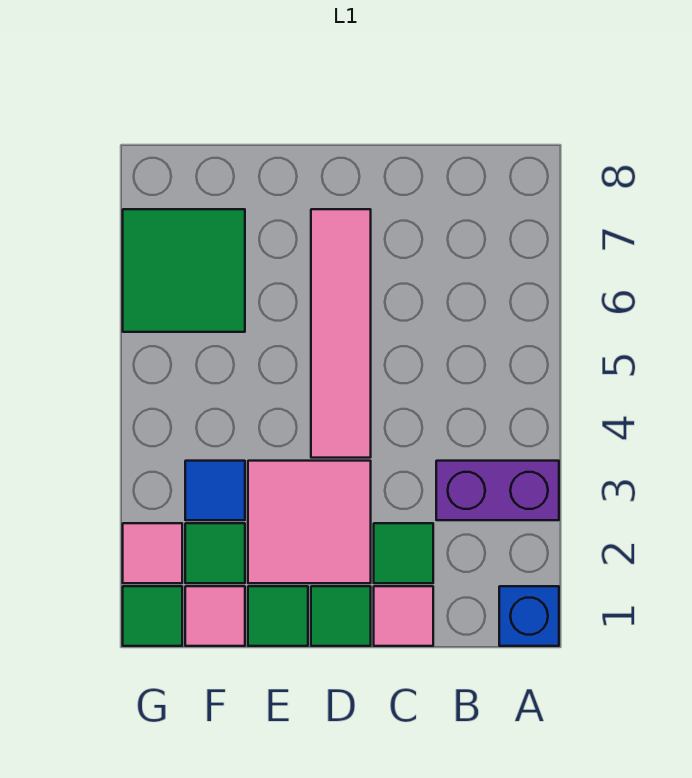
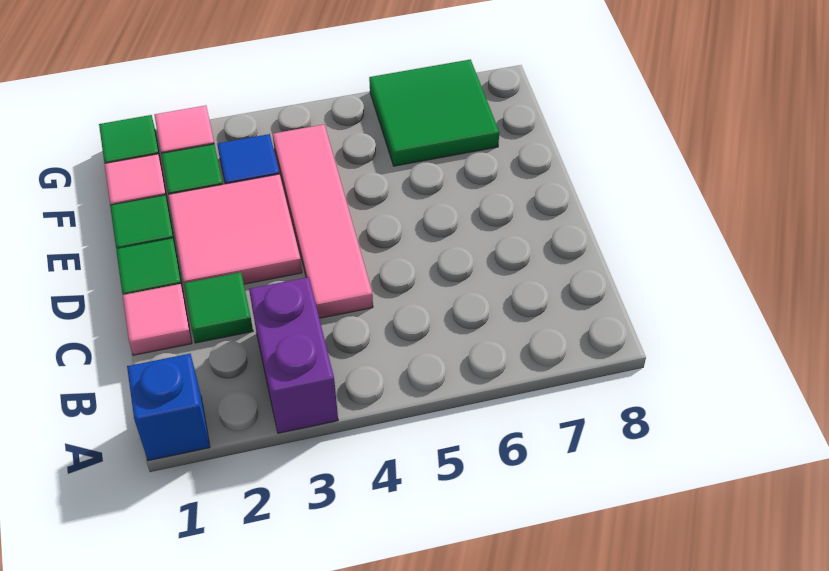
pink 1x4 tile [311,209,371,458] -> pink 1x4 tile turned to [273,124,373,318]

